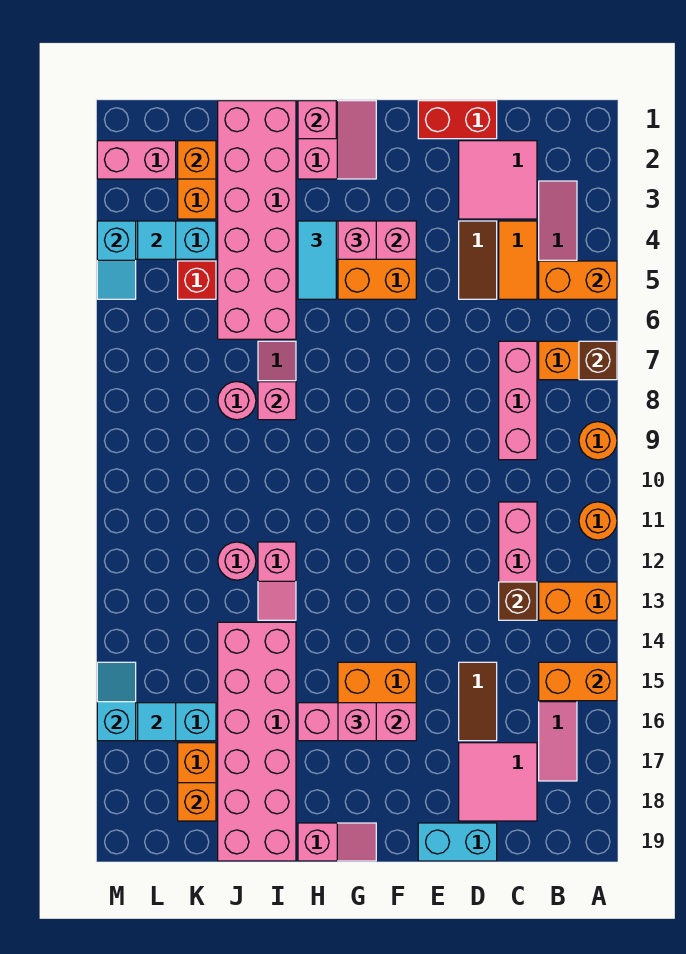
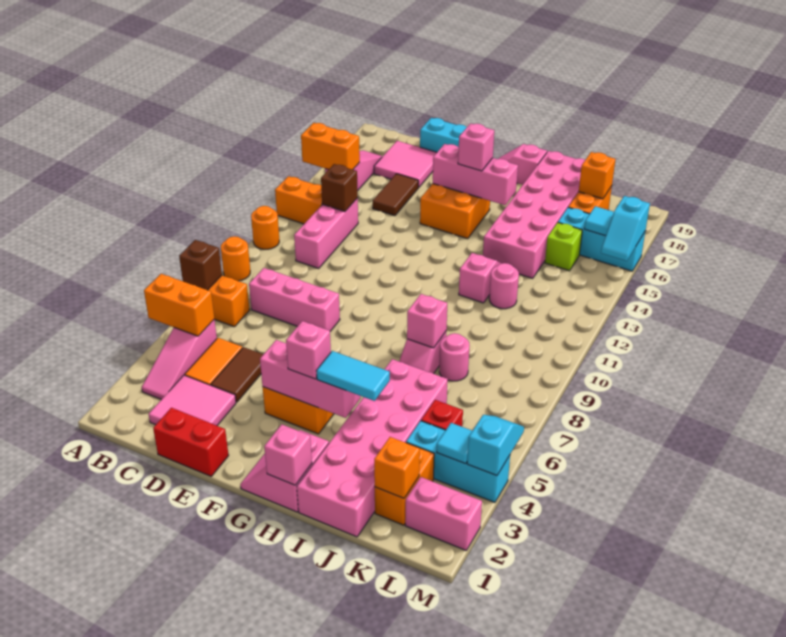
pink 1x3 brick [499,341,537,460] -> pink 1x3 brick turned to [249,268,340,331]
cyan 1x2 tile [298,221,336,299] -> cyan 1x2 tile turned to [316,351,390,401]
none -> lime 1x1 brick [545,223,582,271]

